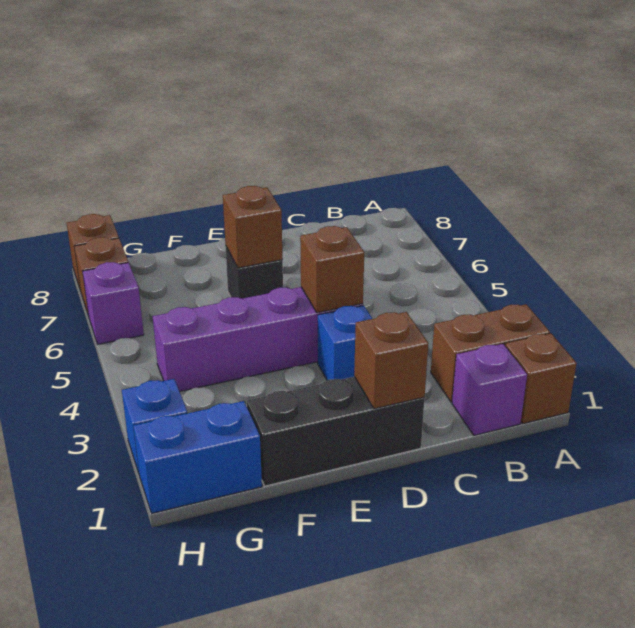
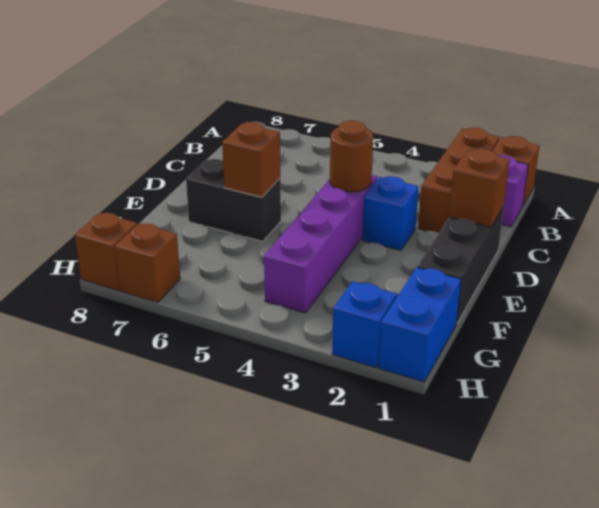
brown 1x2 brick [431,304,550,402] -> brown 1x3 brick [418,128,499,233]
brown 1x1 brick [300,226,364,313] -> brown 1x1 round brick [330,121,373,192]
black 1x1 brick [225,245,283,299] -> black 1x2 brick [186,159,281,241]
purple 1x1 brick [82,262,144,344] -> none

